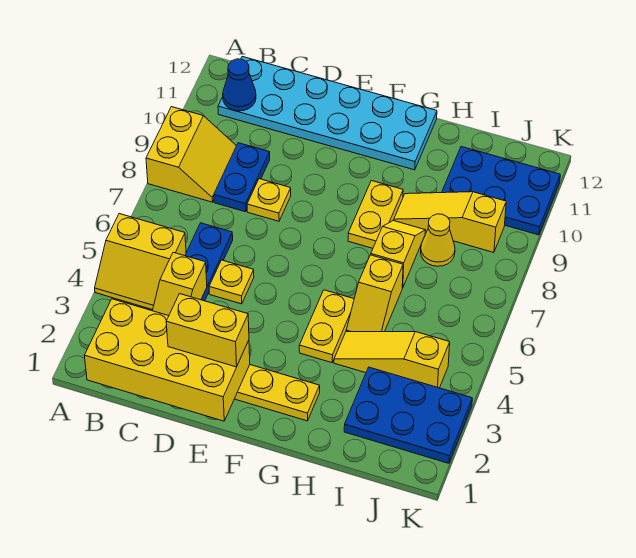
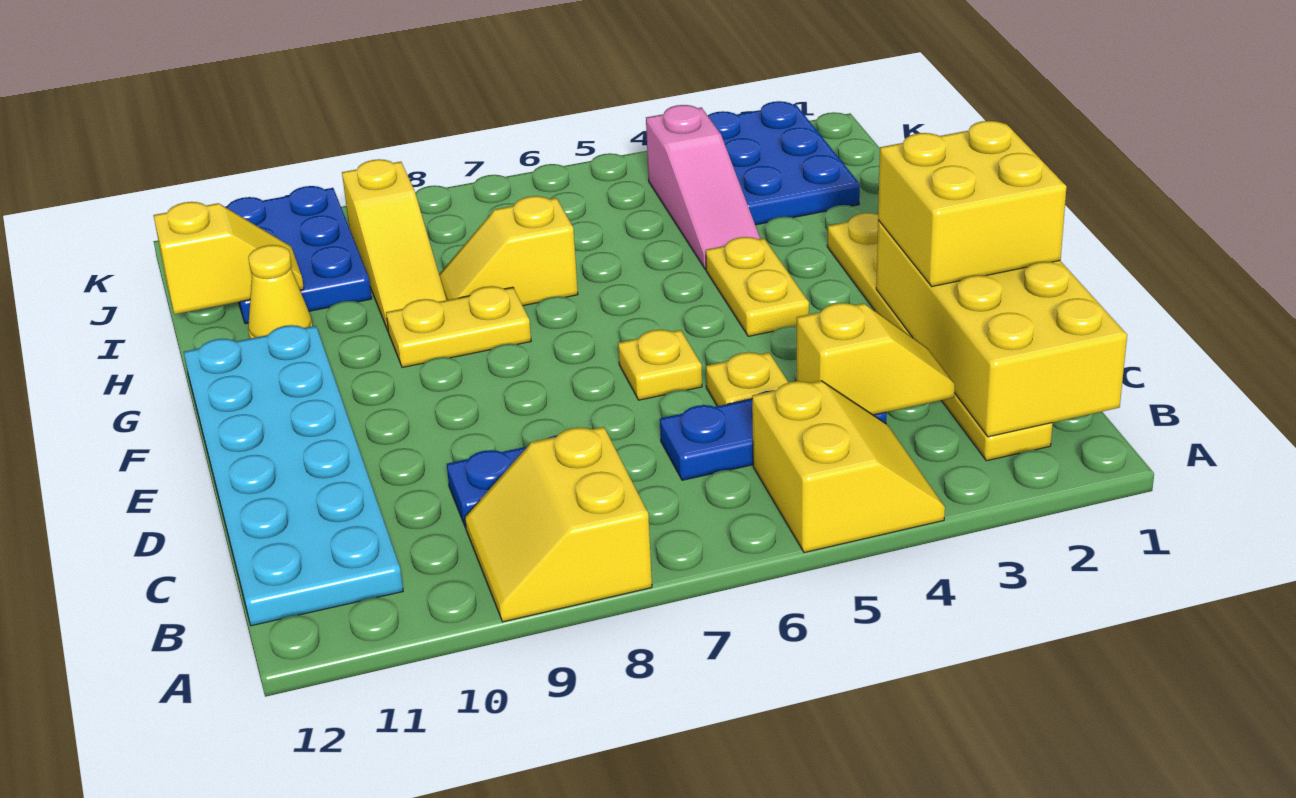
yellow 2x2 slope [146,107,236,202] -> yellow 2x2 slope turned to [465,427,652,622]
blue 1x1 cone [223,59,256,111] -> none
yellow 1x2 brick [166,294,249,367] -> yellow 2x2 brick [878,121,1067,286]
yellow 1x1 plate [247,179,291,221] -> yellow 1x1 plate moved to [618,329,702,400]
yellow 1x2 plate [299,290,354,363] -> yellow 1x2 plate turned to [706,237,809,336]
yellow 1x3 slope [334,332,450,388] -> pink 1x3 slope [646,105,760,270]
yellow 1x2 slope [346,255,403,332] -> yellow 1x2 slope moved to [154,202,304,314]
yellow 1x1 cone [421,214,455,266] -> yellow 1x1 cone moved to [248,245,313,339]

